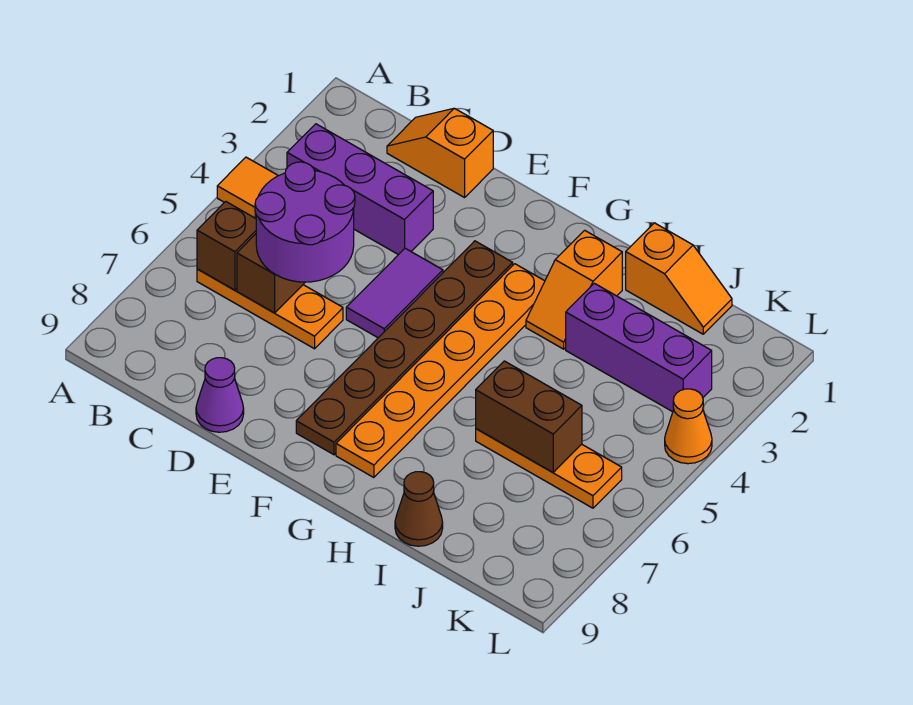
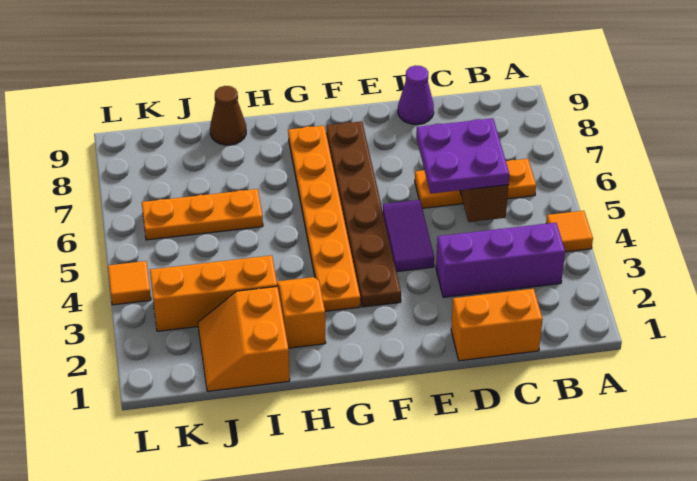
brown 1x1 brick [197,201,256,290] -> none
orange 1x2 slope [387,108,493,198] -> orange 1x2 brick [451,289,543,361]
purple 2x2 round brick [255,162,355,282] -> purple 2x2 plate [416,118,509,193]
orange 1x2 slope [626,223,732,334] -> orange 2x2 slope [198,286,290,391]
purple 1x3 brick [566,283,712,412] -> orange 1x3 brick [150,255,277,331]
brown 1x2 brick [476,361,582,472] -> none
orange 1x1 cone [665,389,712,464] -> orange 1x1 tile [108,261,151,305]

